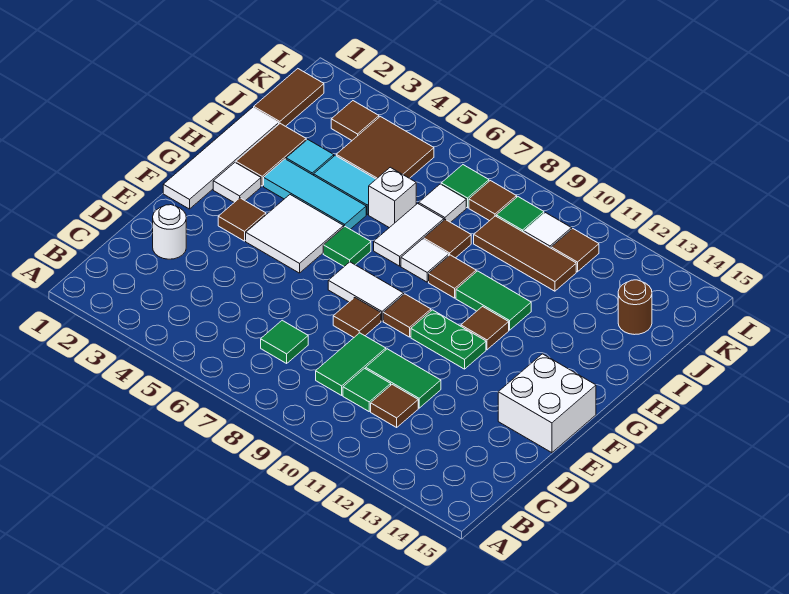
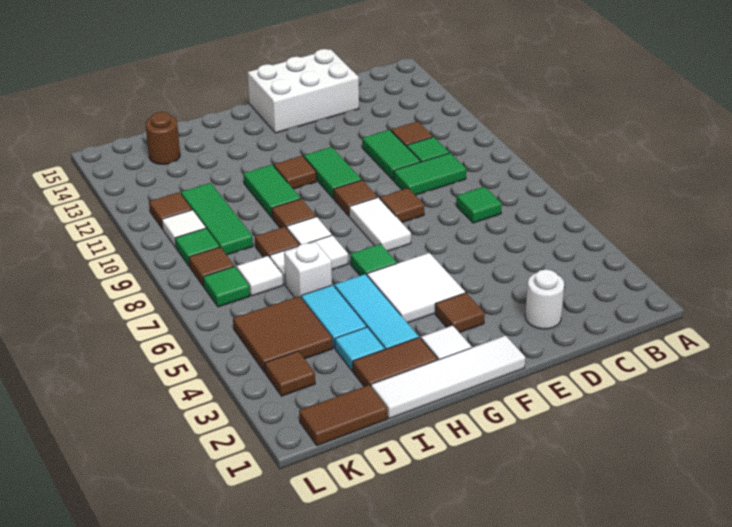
white 2x2 brick [498,354,596,453] -> white 2x3 brick [248,49,359,133]
green 1x2 plate [411,310,486,369] -> green 1x2 tile [304,147,362,199]
brown 1x3 tile [474,216,576,291] -> green 1x3 tile [181,183,253,255]

